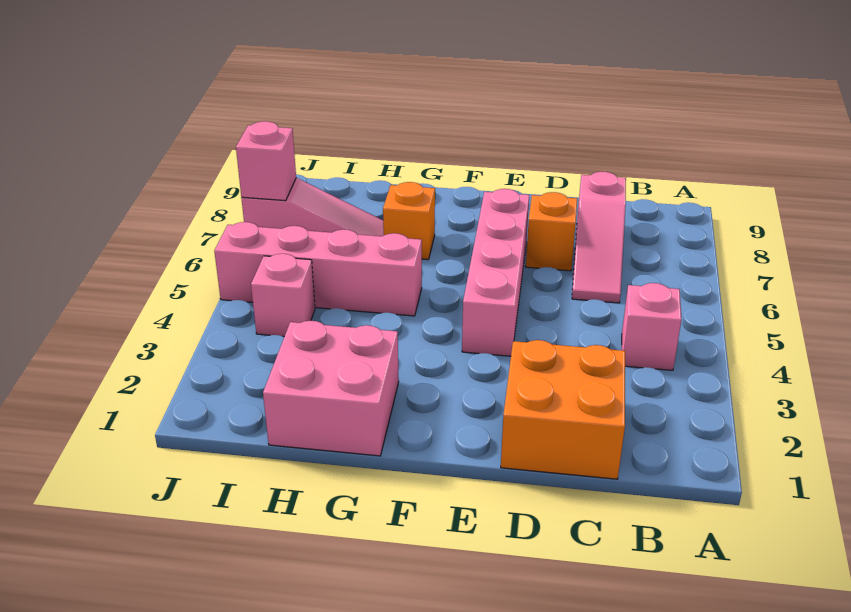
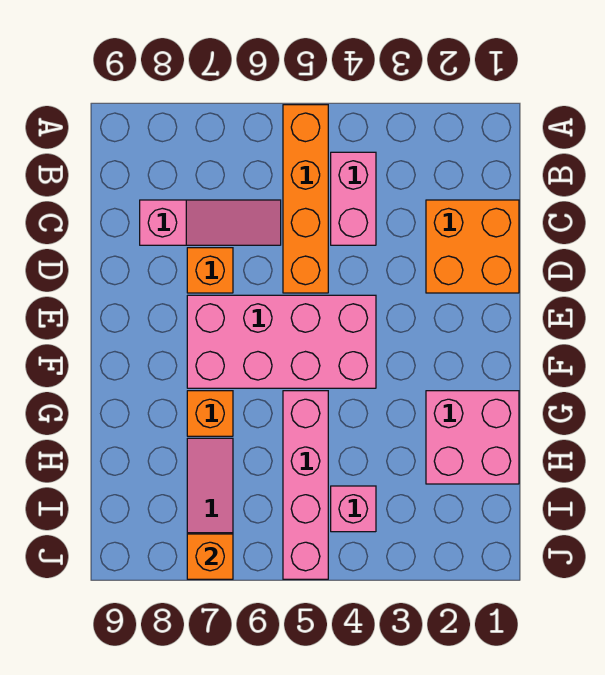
none -> orange 1x4 brick [283,105,328,293]
pink 1x1 brick [622,283,681,370] -> pink 1x2 brick [331,152,376,245]
pink 1x4 brick [462,189,529,356] -> pink 2x4 brick [187,295,376,388]
pink 1x1 brick [236,121,296,201] -> orange 1x1 brick [187,534,233,579]

